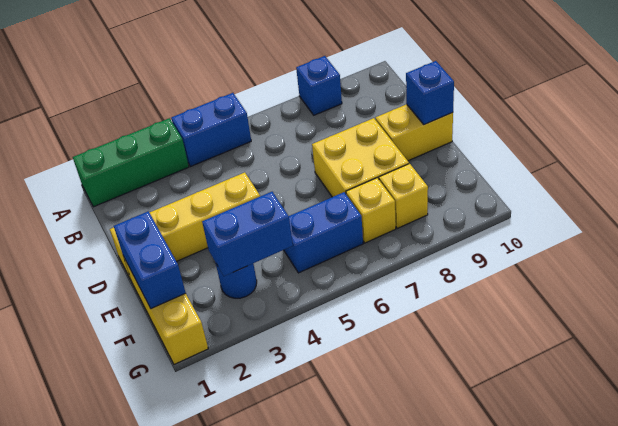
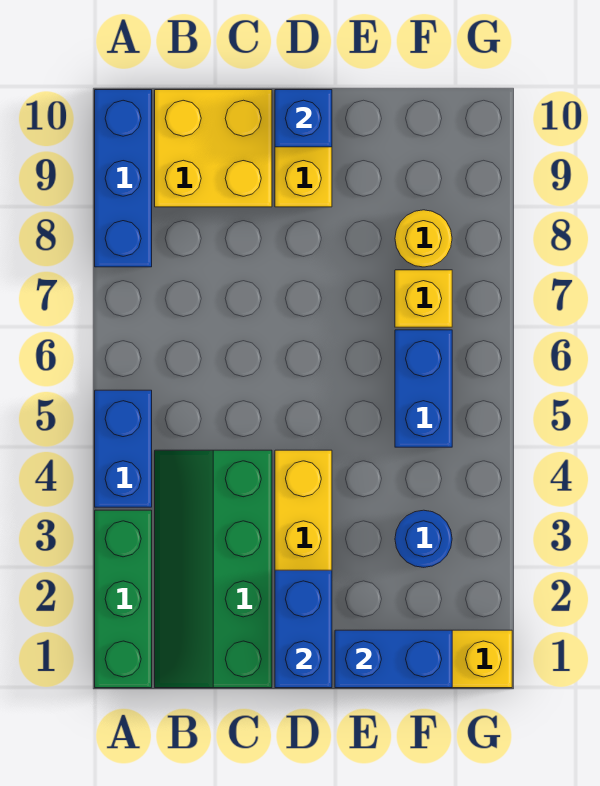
blue 1x1 brick [296,56,342,115] -> blue 1x3 brick [95,90,152,267]
none -> green 2x4 slope [155,450,272,688]
yellow 2x2 brick [312,118,409,197] -> yellow 2x2 brick moved to [155,90,272,207]
blue 1x2 brick [202,192,293,276] -> blue 1x2 brick moved to [275,570,332,688]
yellow 1x1 brick [379,164,428,228] -> yellow 1x1 round brick [395,210,452,267]

